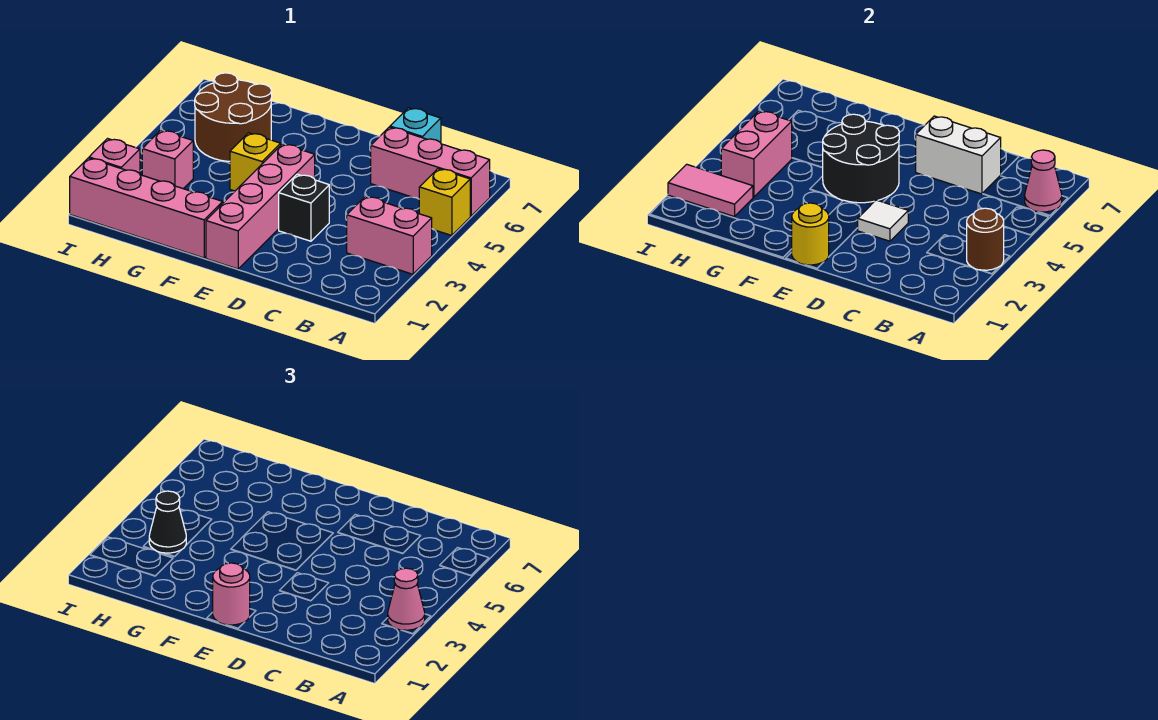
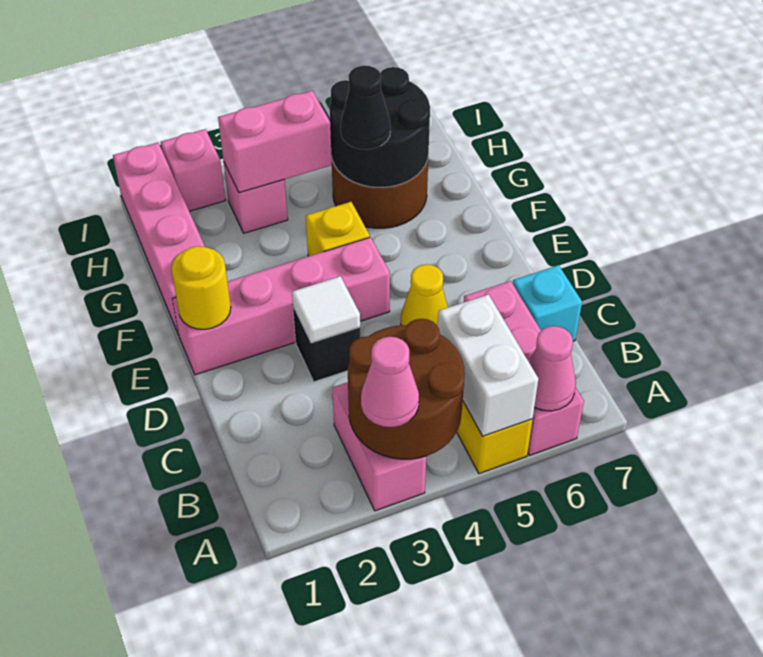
brown 1x1 round brick [967,208,1004,270] -> brown 2x2 round brick [348,319,465,459]
white 1x2 brick [916,116,1001,194] -> white 1x2 brick moved to [438,295,538,436]
none -> yellow 1x1 cone [401,264,448,326]
pink 1x1 round brick [213,563,250,625] -> none
black 2x2 round brick [822,114,899,203] -> black 2x2 round brick moved to [330,67,430,187]
pink 1x2 tile [668,164,753,217] -> none
black 1x1 cone [149,491,186,553] -> black 1x1 cone moved to [341,66,390,149]

